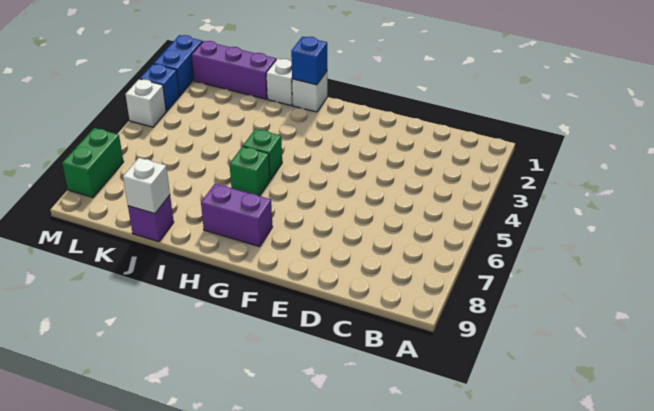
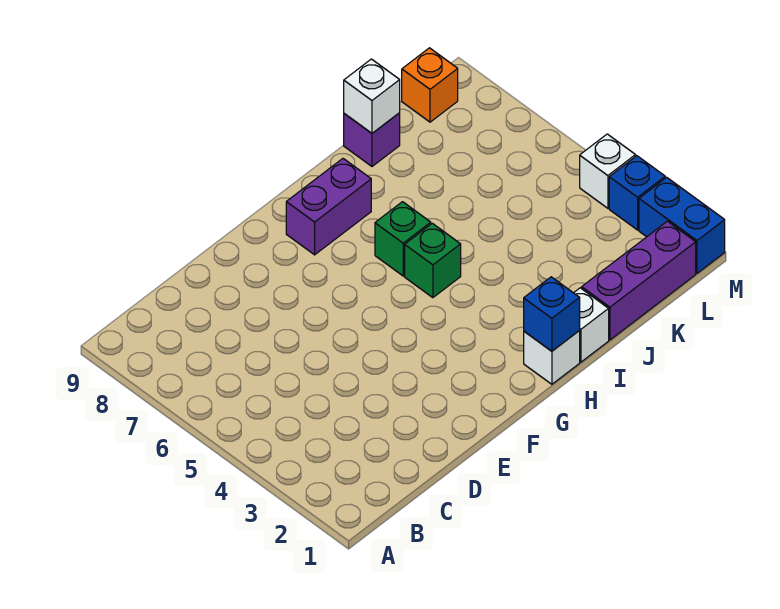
none -> orange 1x1 brick [402,48,458,122]
green 1x2 brick [62,128,124,197] -> none

